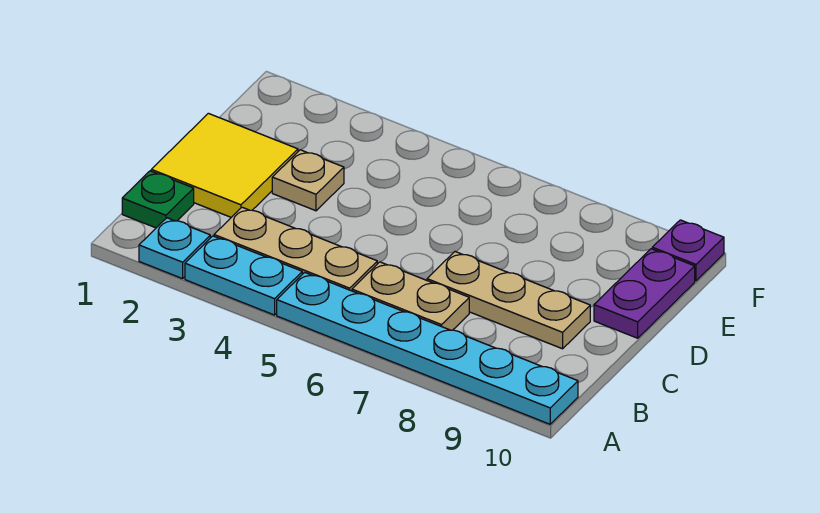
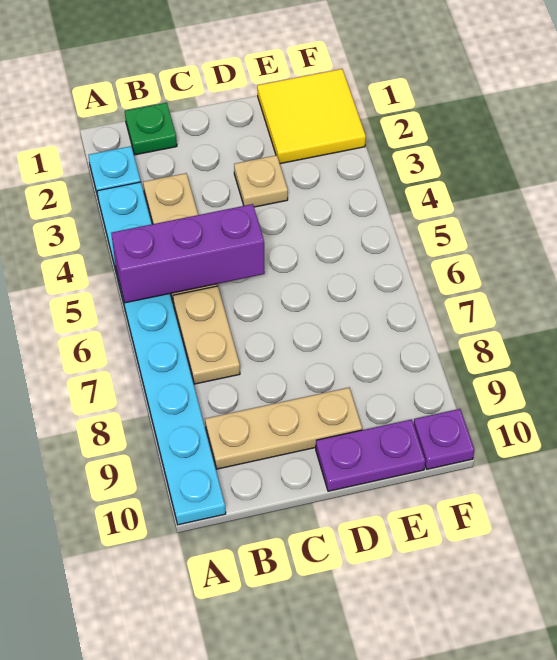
none -> purple 1x3 brick [111,204,265,303]
yellow 2x2 tile [151,113,298,217] -> yellow 2x2 tile moved to [257,69,366,164]
tan 1x3 plate [427,251,590,349] -> tan 1x3 plate turned to [205,388,362,469]

